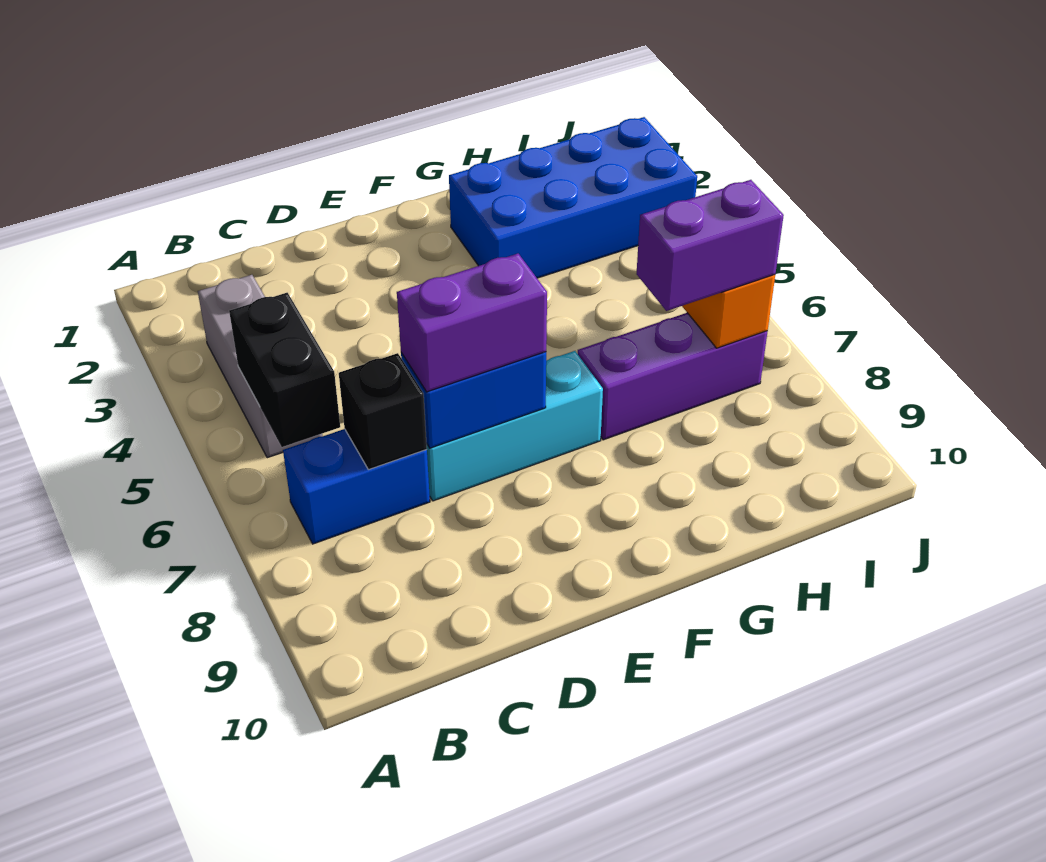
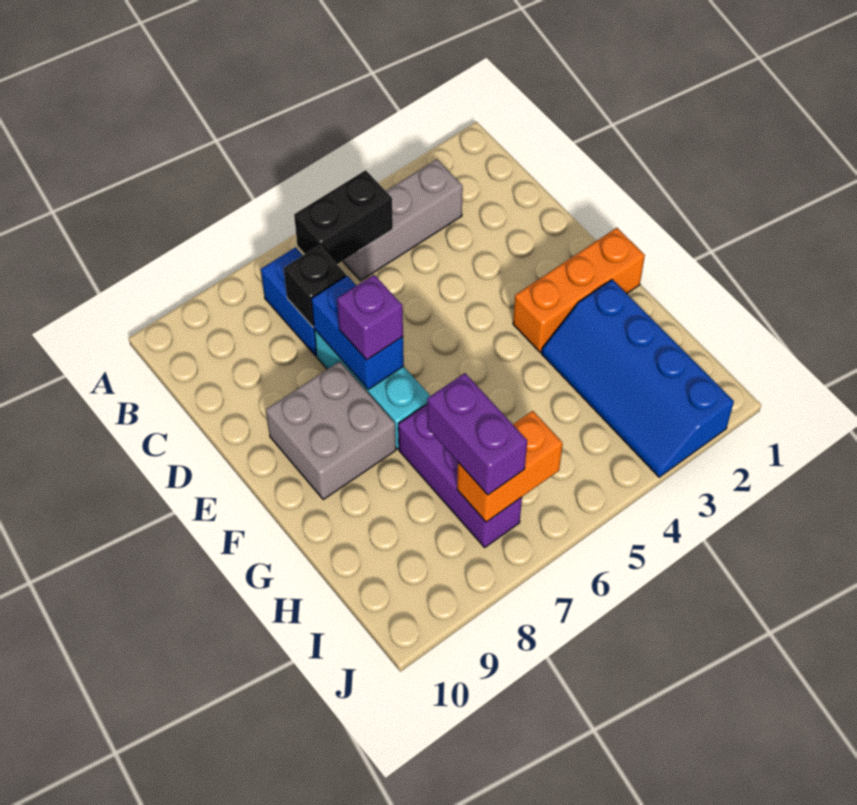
purple 1x2 brick [397,254,547,392] -> purple 1x1 brick [337,275,403,360]
none -> grey 2x2 brick [266,361,396,500]
none -> orange 1x3 brick [513,228,645,352]
blue 2x4 brick [449,117,697,278] -> blue 2x4 slope [541,280,734,477]

